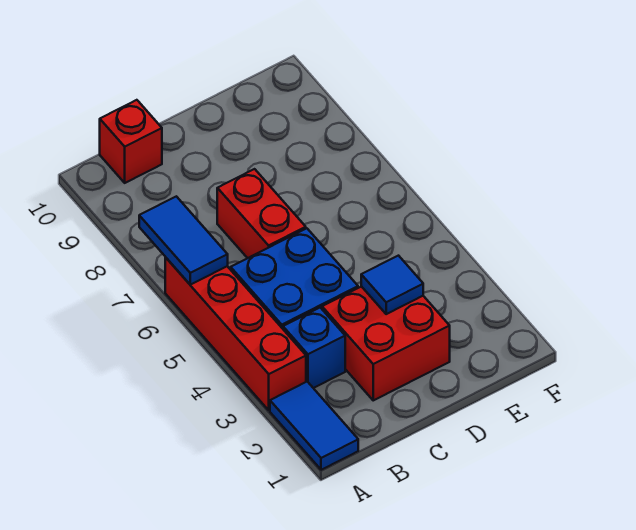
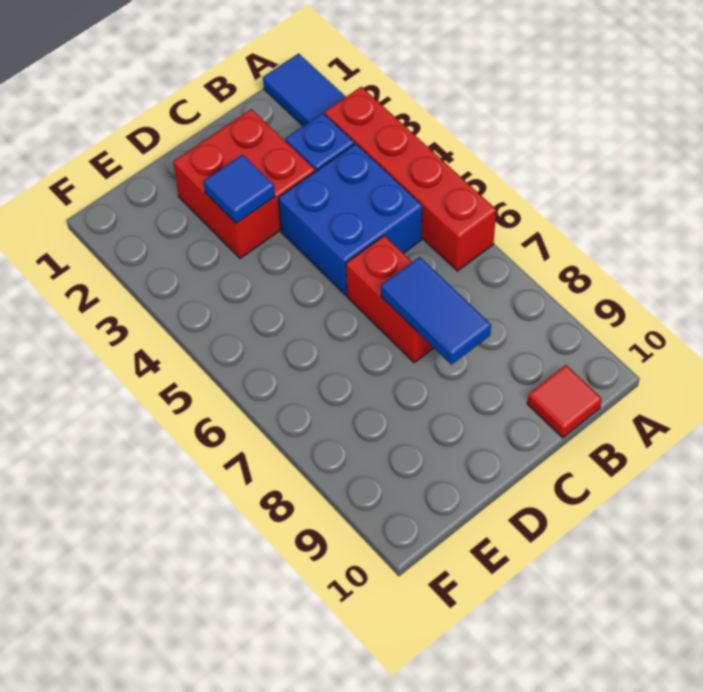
blue 1x2 tile [139,196,228,285] -> blue 1x2 tile moved to [381,257,491,365]
red 1x1 brick [100,100,162,183] -> red 1x1 tile [527,365,602,438]

